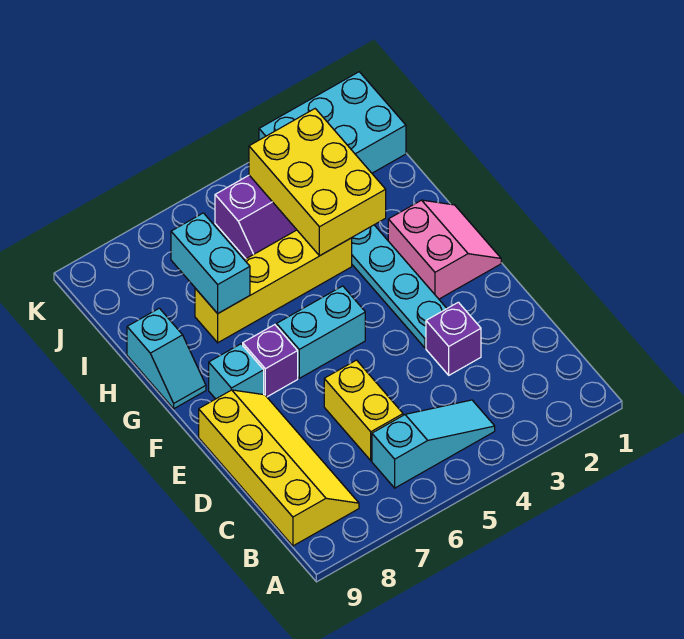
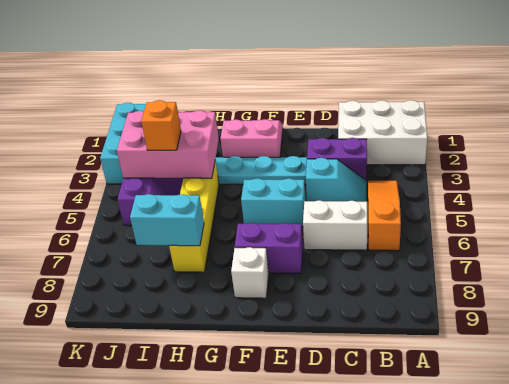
none -> white 2x3 brick [338,100,427,165]
cyan 1x3 slope [372,400,495,488] -> orange 1x3 slope [368,181,401,251]
yellow 2x4 slope [199,390,359,546] -> none
yellow 1x2 brick [324,360,403,461] -> white 1x2 brick [303,200,367,250]
purple 1x1 brick [426,302,481,375] -> purple 1x2 brick [307,138,367,181]
cyan 1x2 brick [277,286,365,378] -> cyan 1x2 brick turned to [241,178,305,227]
purple 1x1 brick [243,325,298,397] -> purple 1x2 brick [235,223,303,274]
cyan 1x1 brick [209,344,264,399] -> white 1x1 brick [231,247,269,298]
cyan 1x2 slope [127,308,206,409] -> cyan 1x2 slope moved to [306,158,367,202]
yellow 2x3 brick [249,109,386,256] -> pink 2x3 brick [117,110,219,178]
none -> orange 1x1 brick [141,100,181,150]

